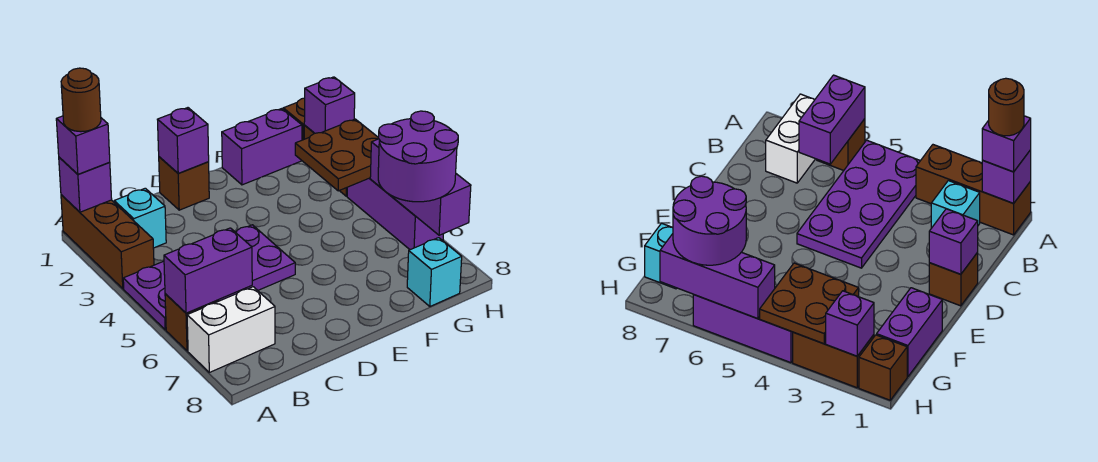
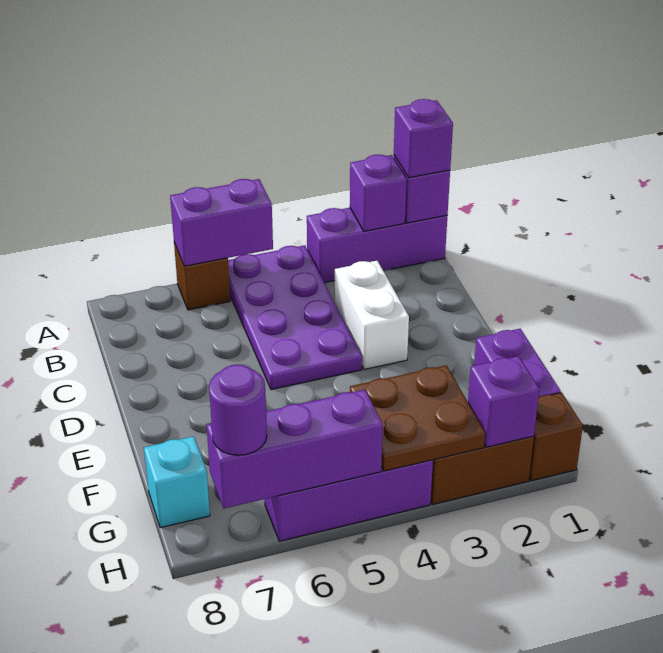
brown 1x3 brick [61,195,154,289] -> purple 1x3 brick [307,208,447,283]
brown 1x1 round brick [61,68,101,132] -> none
purple 1x2 brick [164,228,252,313] -> purple 1x2 brick turned to [170,179,273,266]
white 1x2 brick [187,287,275,372] -> white 1x2 brick moved to [334,261,409,369]
cyan 1x1 brick [114,188,166,248] -> none
brown 1x1 brick [159,157,209,210] -> none
purple 1x1 brick [157,108,209,173] -> purple 1x1 brick moved to [350,155,407,231]
purple 2x2 round brick [378,111,458,202] -> purple 1x1 round brick [209,365,267,455]

